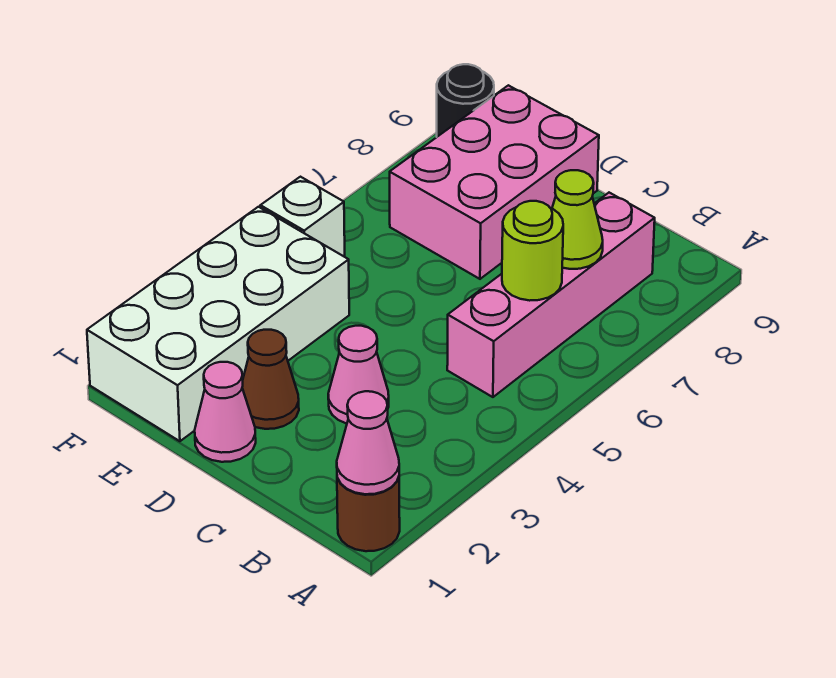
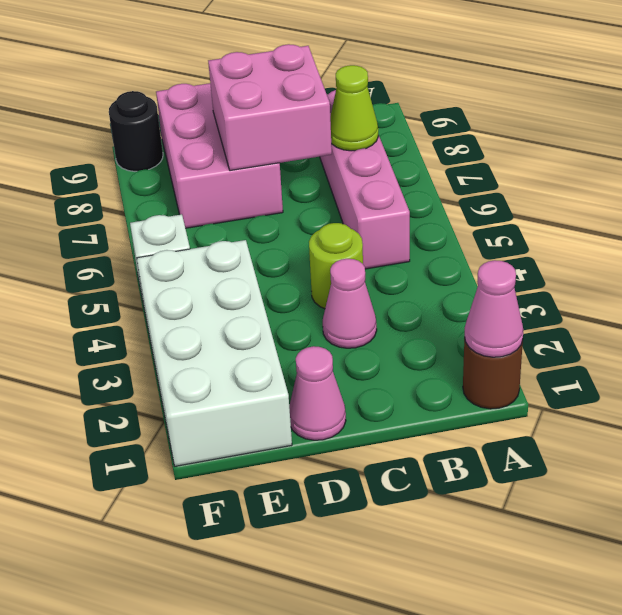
lime 1x1 round brick [502,201,563,301] -> lime 1x1 round brick moved to [309,223,363,309]
none -> pink 2x2 brick [208,44,332,171]
brown 1x1 cone [242,330,299,429] -> none

